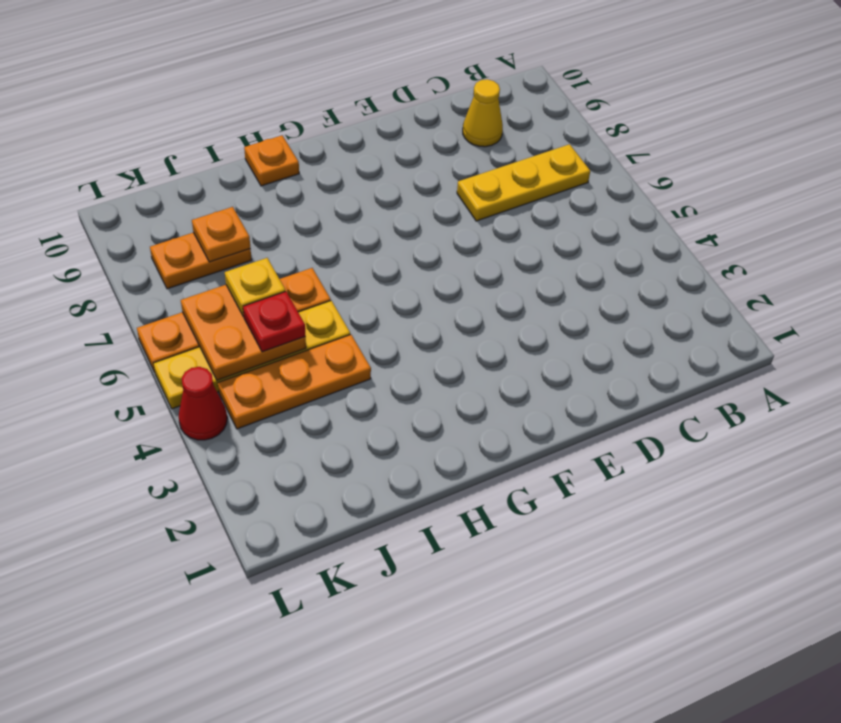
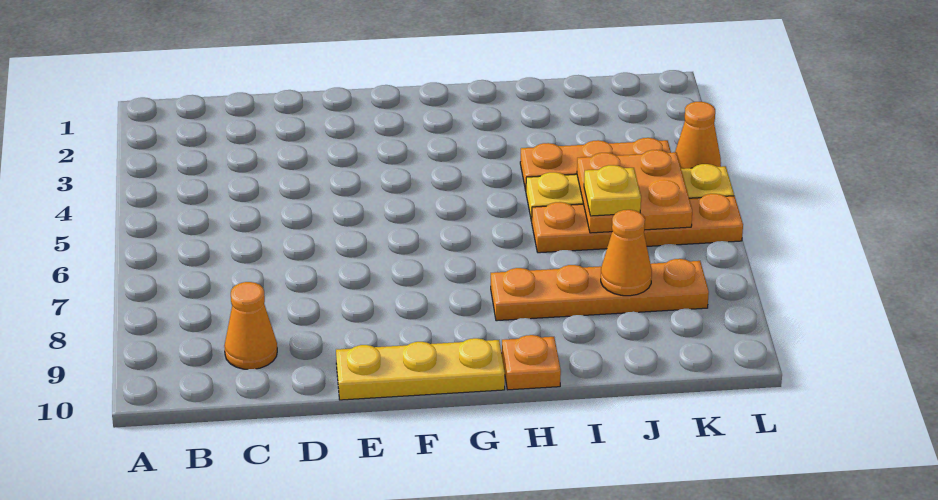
yellow 1x3 plate [457,144,590,221] -> yellow 1x3 plate moved to [336,338,505,400]
yellow 1x1 cone [463,79,503,147] -> orange 1x1 cone [224,282,277,369]
red 1x1 plate [243,292,306,352] -> none
orange 1x2 plate [150,233,252,289] -> orange 1x4 plate [491,259,709,321]
orange 1x1 plate [192,207,250,262] -> orange 1x1 cone [601,210,652,296]
red 1x1 cone [178,367,227,440] -> orange 1x1 cone [675,102,721,169]

